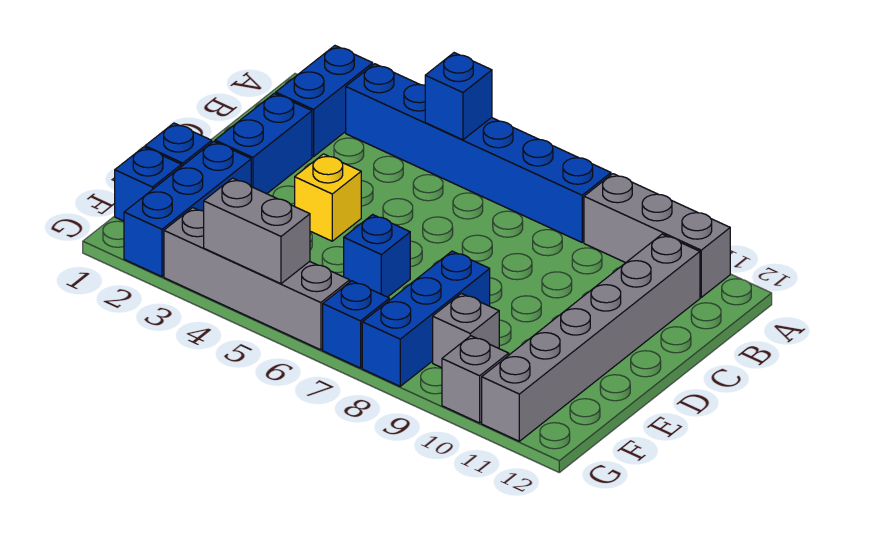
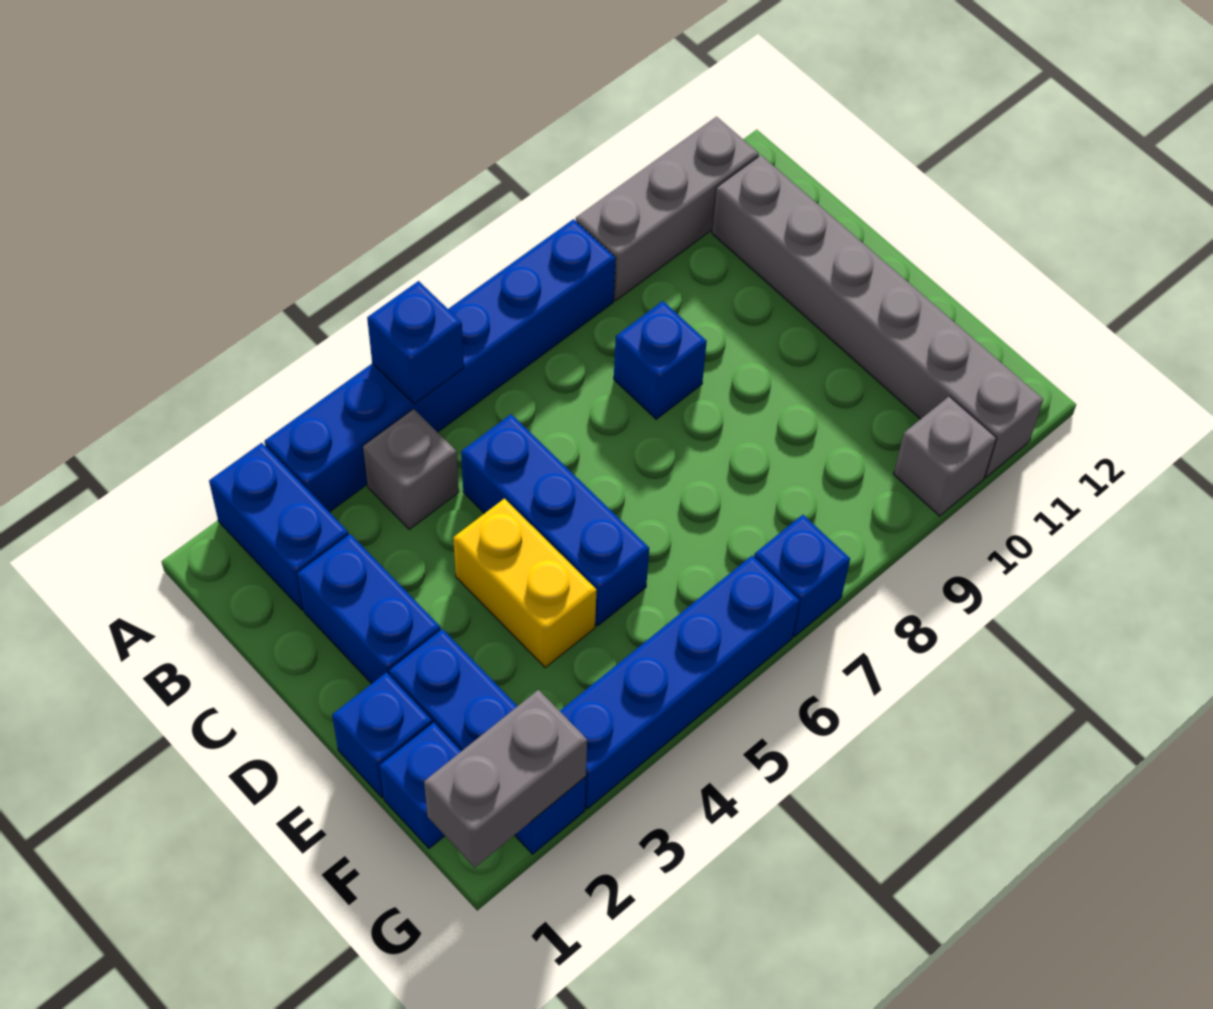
yellow 1x1 brick [295,154,361,241] -> yellow 1x2 brick [453,499,597,668]
blue 1x1 brick [344,215,410,297] -> blue 1x1 brick moved to [614,301,707,419]
blue 1x3 brick [362,251,490,386] -> blue 1x3 brick moved to [461,414,649,626]
grey 1x1 brick [433,294,499,368] -> grey 1x1 brick moved to [363,409,459,529]
grey 1x4 brick [164,208,350,350] -> blue 1x4 brick [560,556,799,809]
grey 1x2 brick [204,178,310,284] -> grey 1x2 brick moved to [424,690,587,868]

